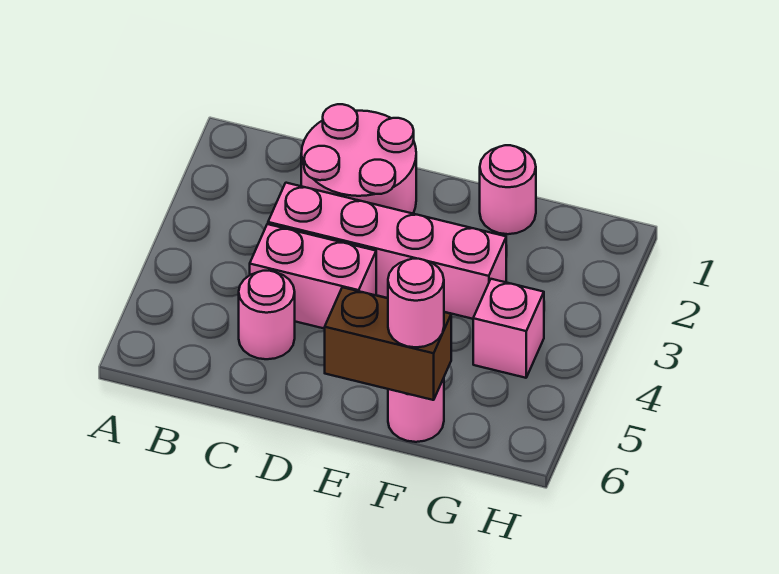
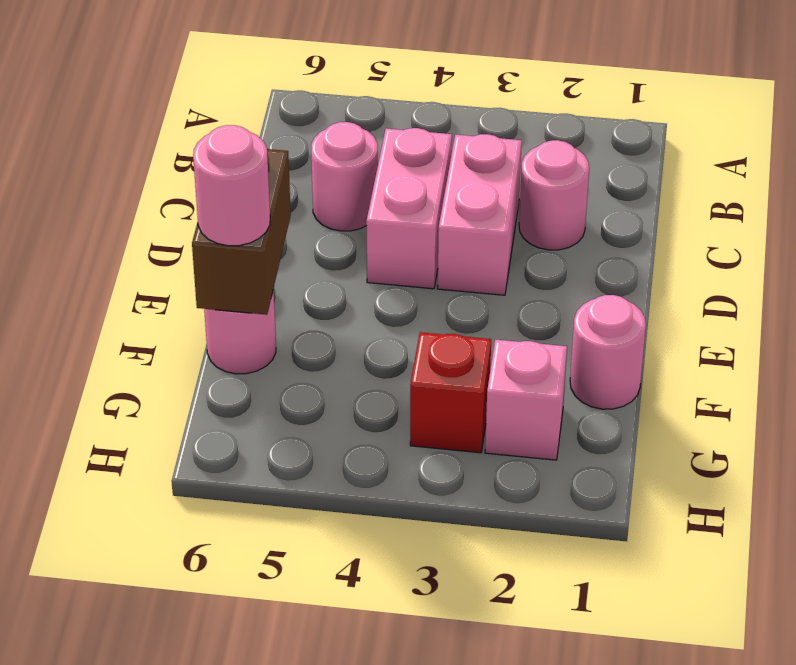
pink 2x2 round brick [301,104,416,214] -> pink 1x1 round brick [519,140,589,250]
pink 1x4 brick [268,183,506,319] -> pink 1x2 brick [438,134,522,295]
none -> red 1x1 brick [410,332,491,453]
pink 1x1 brick [473,279,544,378] -> pink 1x1 brick moved to [485,339,567,460]

